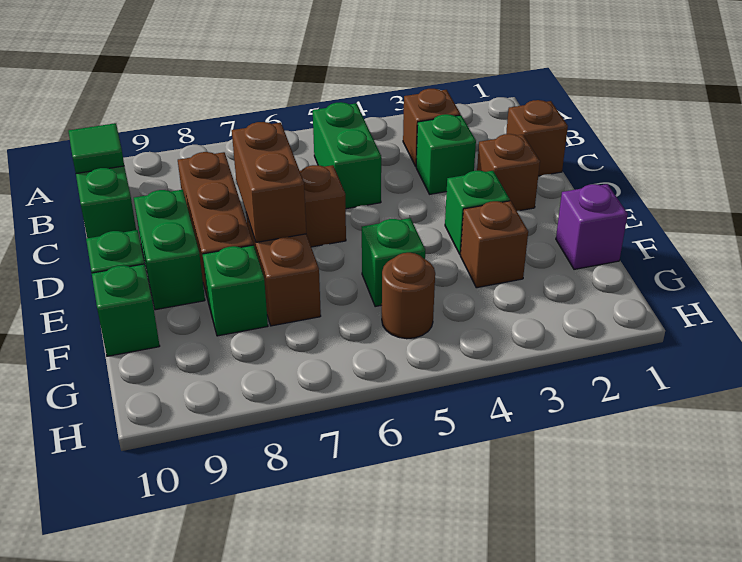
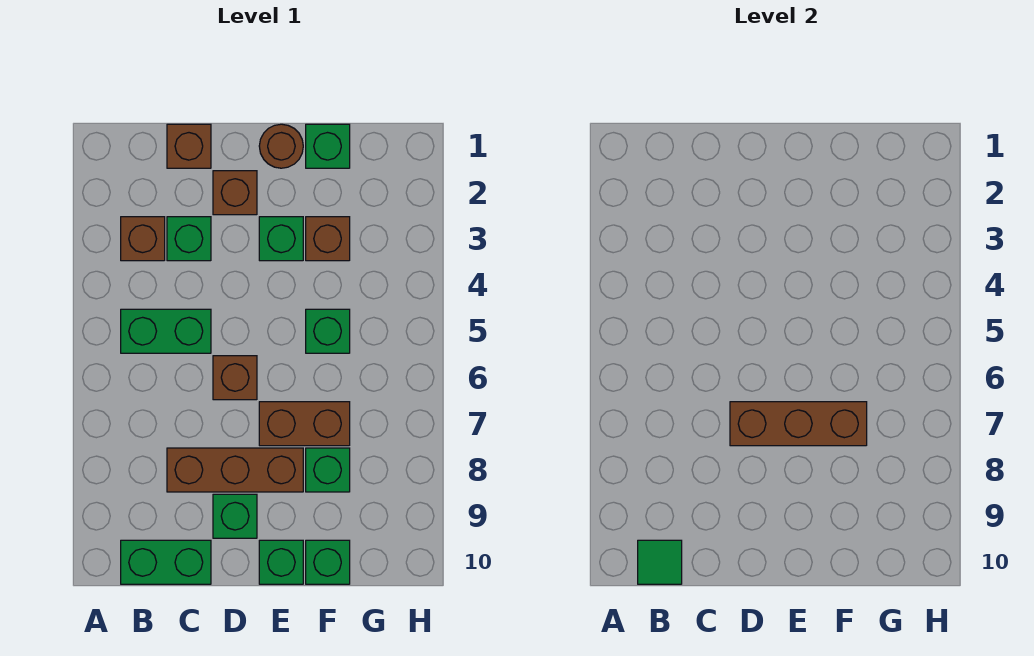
brown 1x2 brick [232,122,306,242] -> brown 1x3 brick [730,402,867,446]
green 1x2 brick [134,190,205,310] -> green 1x1 brick [213,494,257,538]
purple 1x1 brick [556,184,628,269] -> green 1x1 brick [306,124,350,168]
brown 1x1 round brick [382,253,435,339] -> brown 1x1 round brick moved to [259,124,303,168]

